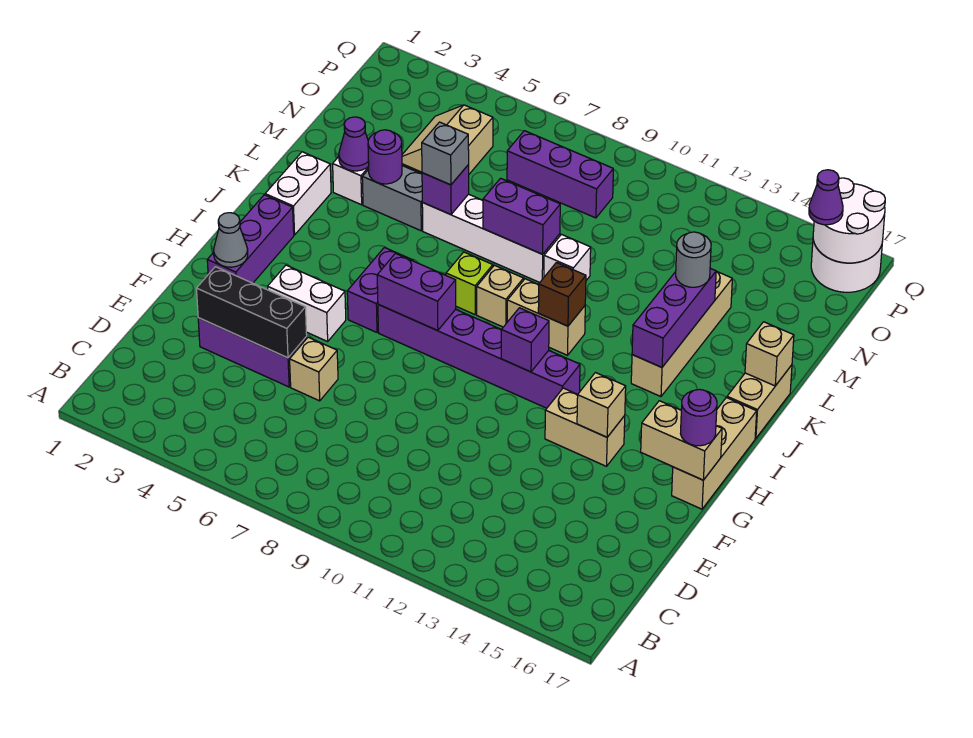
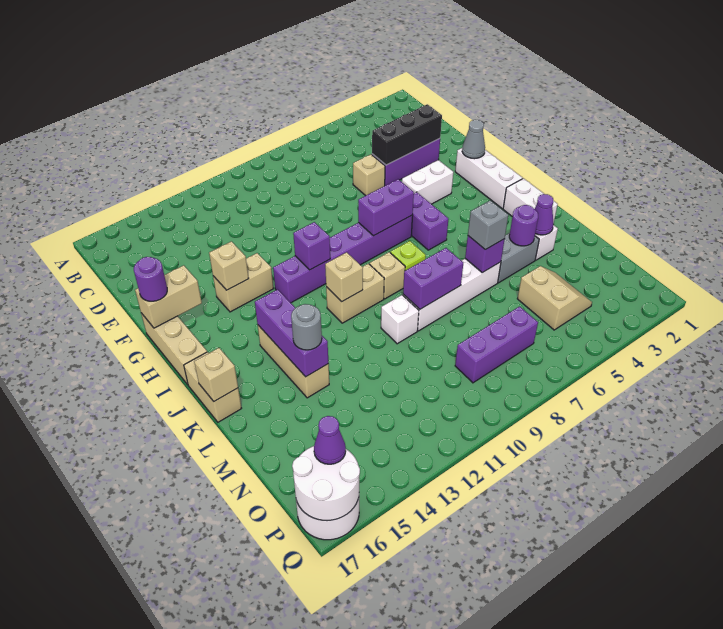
purple 1x3 brick [207,195,294,283] -> white 1x3 brick [455,148,523,209]
brown 1x1 brick [538,263,586,326] -> tan 1x1 brick [325,252,363,302]
tan 1x4 brick [631,271,732,397] -> tan 1x3 brick [258,325,329,398]

